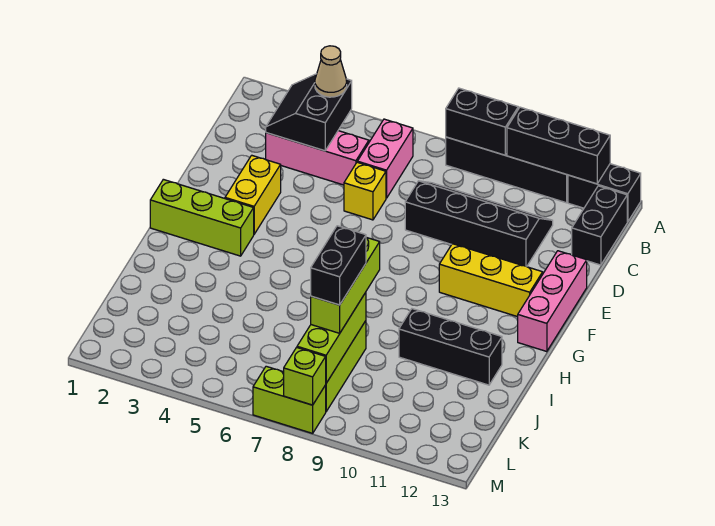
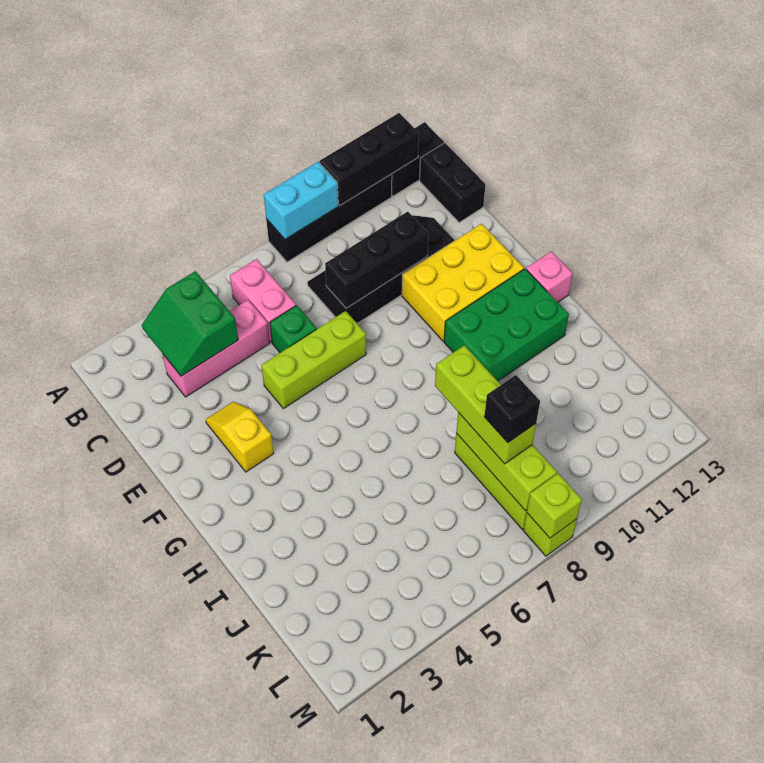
black 1x2 brick [446,88,518,155] -> cyan 1x2 brick [264,162,338,239]
black 2x2 slope [266,74,352,151] -> green 2x2 slope [142,271,238,376]
tan 1x1 cone [315,46,347,97] -> none
yellow 1x1 brick [344,162,386,220] -> green 1x1 brick [270,305,317,353]
yellow 1x2 brick [225,155,281,234] -> yellow 1x2 slope [206,402,274,472]
pink 1x3 brick [518,251,587,352] -> pink 1x1 brick [526,251,573,302]
yellow 1x3 brick [439,244,543,317] -> yellow 2x3 brick [402,224,524,341]
lime 1x3 brick [150,179,254,256] -> lime 1x3 brick moved to [261,311,366,409]
none -> green 2x3 brick [444,269,569,381]
black 1x3 brick [399,309,502,385] -> black 1x3 brick moved to [325,212,428,308]
black 1x2 brick [311,226,366,305] -> black 1x1 brick [484,375,540,443]
lime 1x2 brick [253,366,326,433] -> lime 1x1 brick [523,513,577,556]

